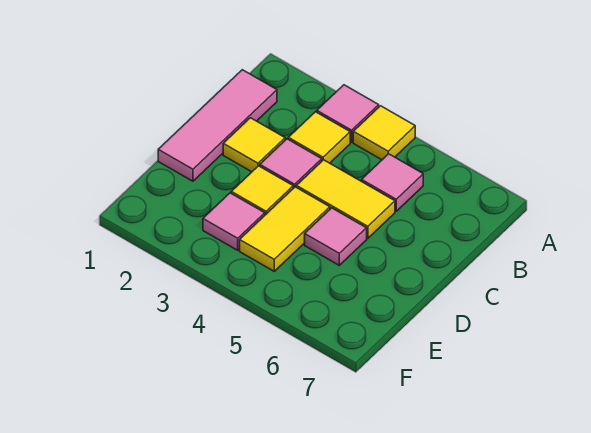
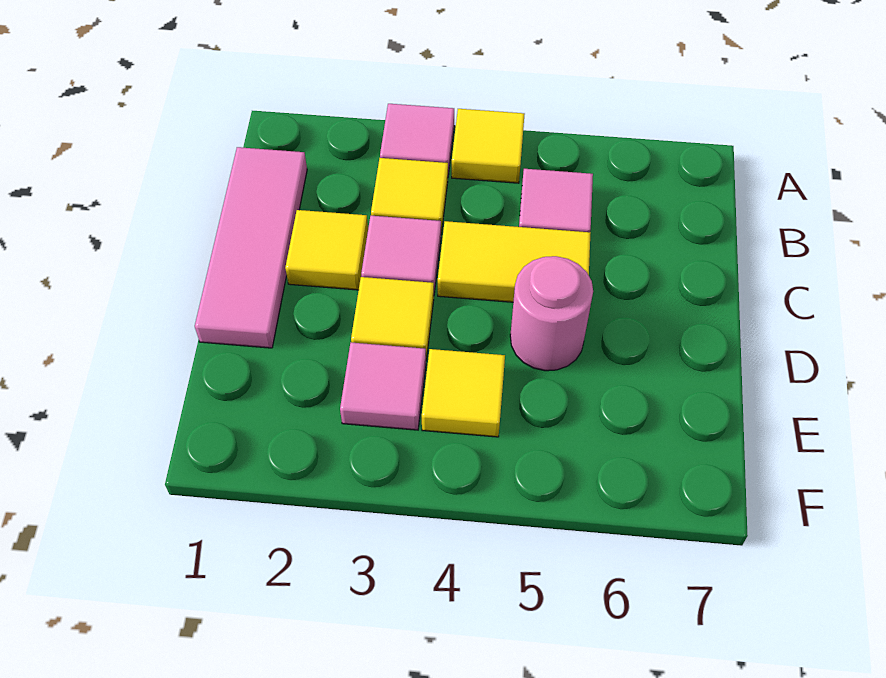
yellow 1x2 tile [240,187,330,271] -> yellow 1x1 tile [422,349,505,437]
pink 1x1 tile [305,208,367,265] -> pink 1x1 round brick [510,256,593,371]

